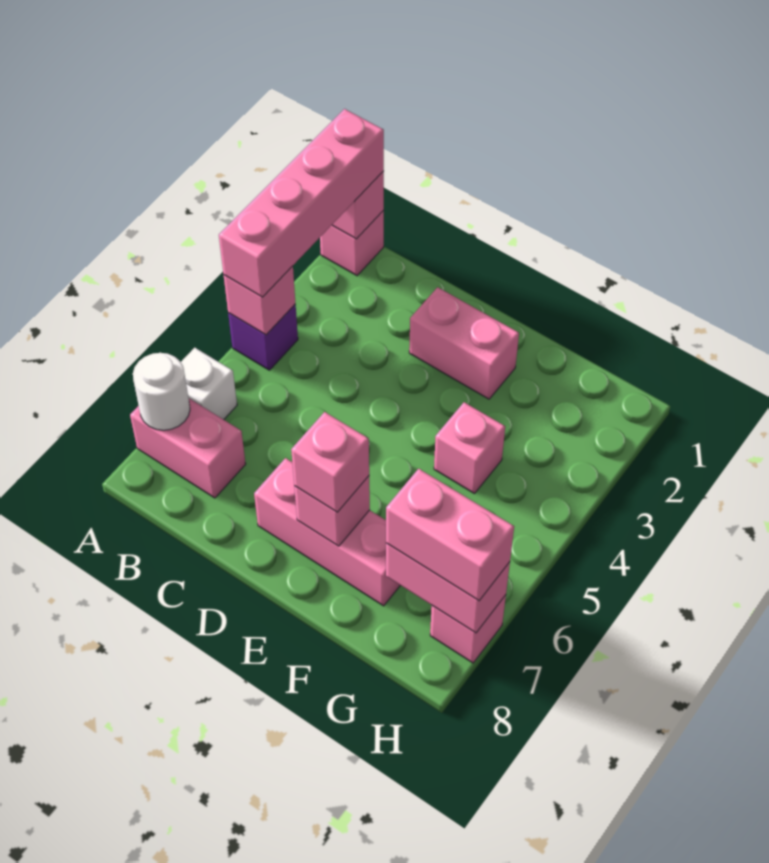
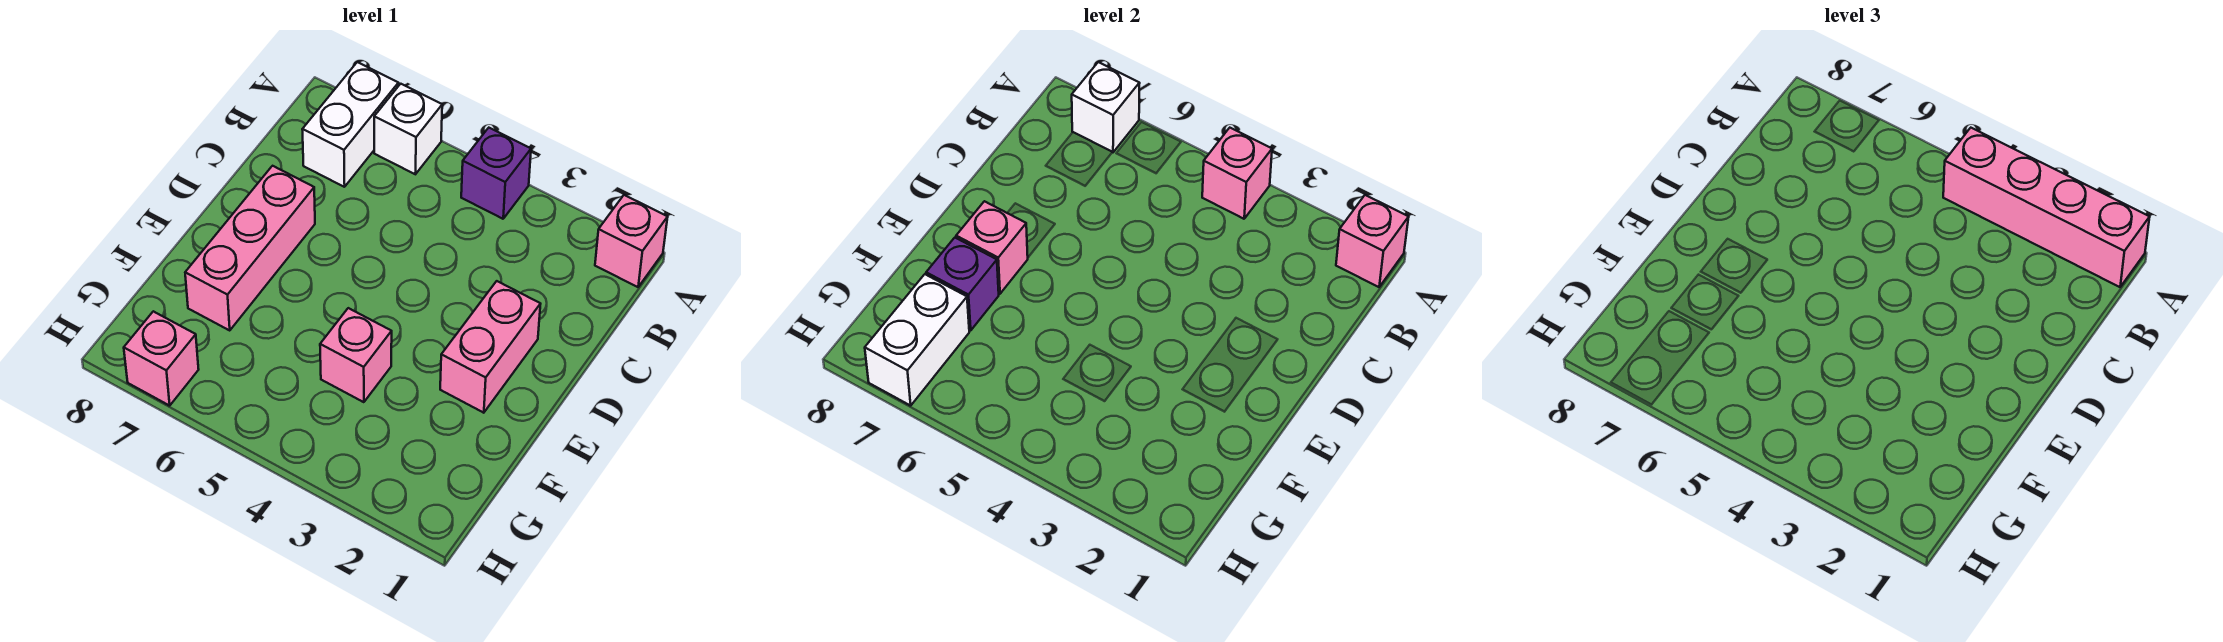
pink 1x2 brick [130,399,246,498] -> white 1x2 brick [302,62,399,187]
white 1x1 round brick [133,353,190,430] -> white 1x1 brick [1072,62,1140,152]
pink 1x1 brick [291,412,369,512] -> none
none -> purple 1x1 brick [926,238,999,330]
pink 1x2 brick [386,543,510,633] -> white 1x2 brick [865,274,969,406]
pink 1x2 brick [386,469,514,600] -> none

